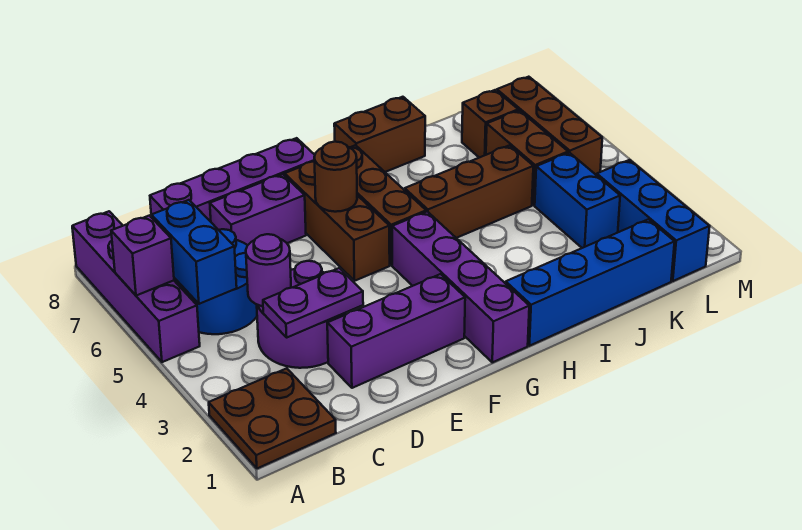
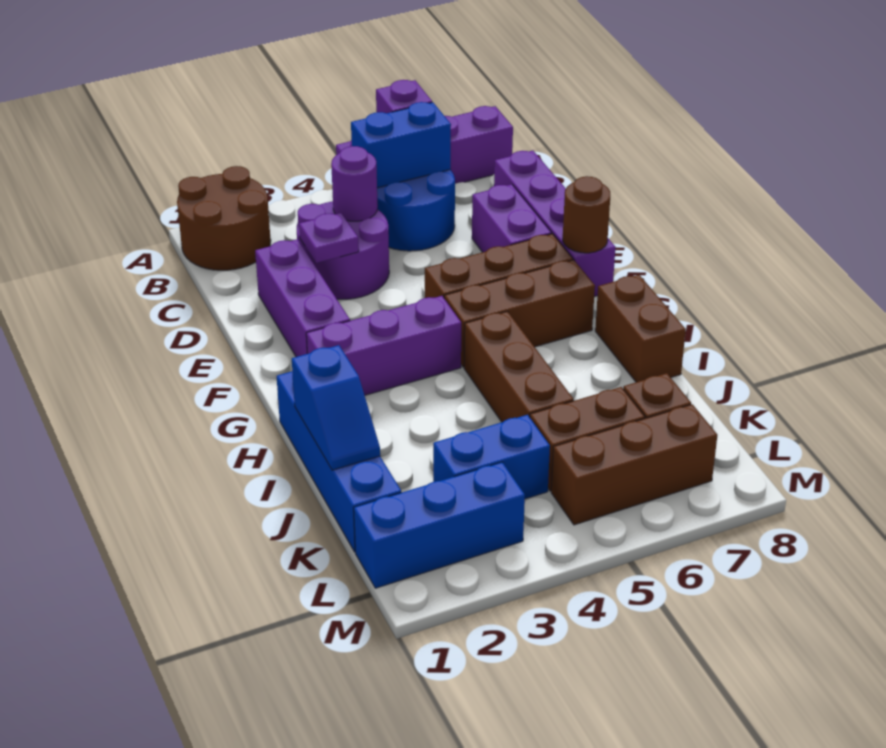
brown 2x2 plate [209,368,336,468] -> brown 2x2 round brick [177,166,271,270]
purple 1x2 plate [263,268,363,337] -> purple 1x1 plate [299,213,359,263]
brown 1x1 round brick [314,142,357,212] -> brown 1x1 round brick moved to [563,176,610,253]
purple 1x4 brick [392,212,529,362] -> purple 1x3 brick [306,296,461,395]
none -> blue 1x2 slope [292,345,380,470]

